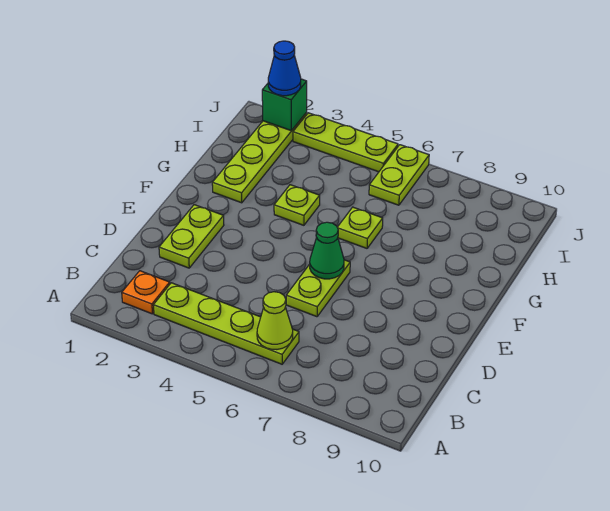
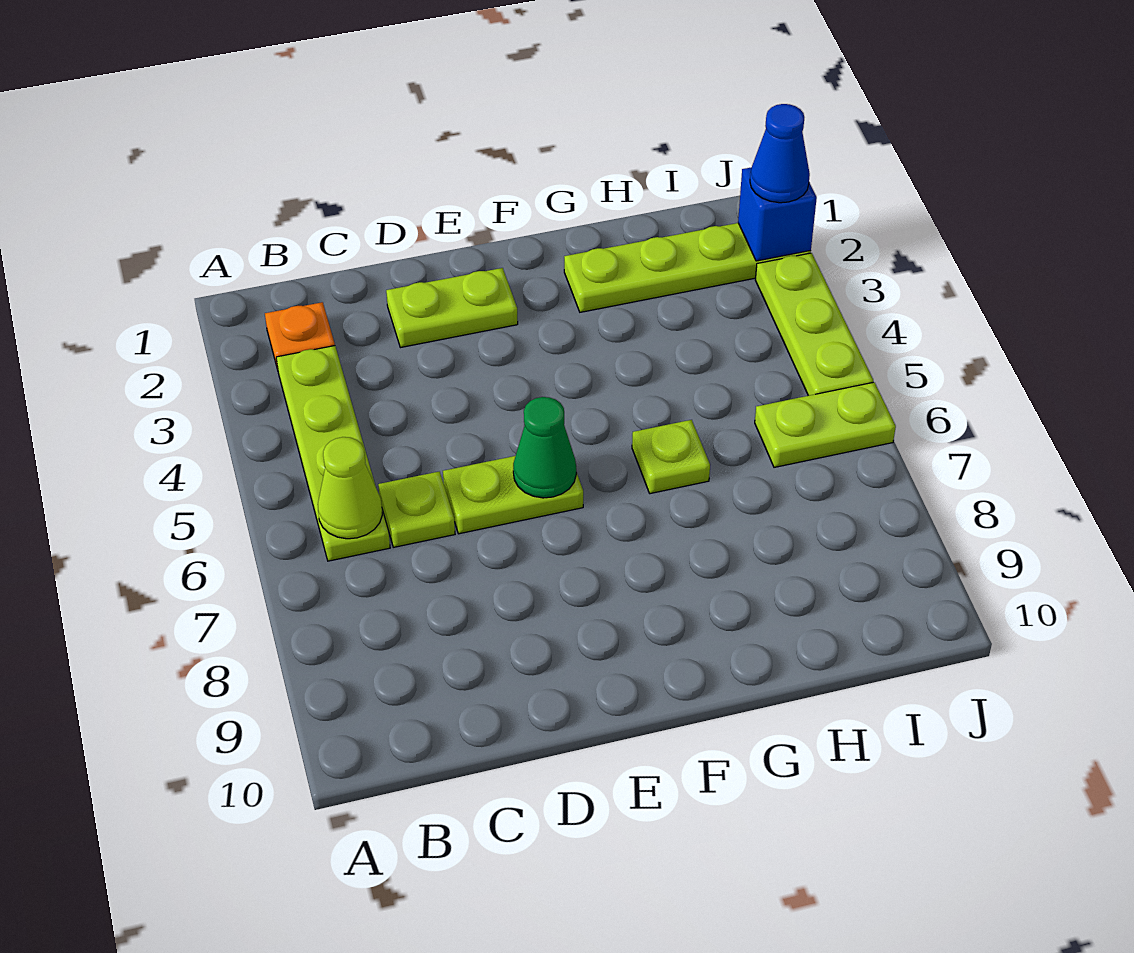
lime 1x1 plate [274,185,320,225] -> lime 1x1 plate moved to [378,472,455,547]
green 1x1 brick [262,79,307,131] -> blue 1x1 brick [738,167,817,261]

